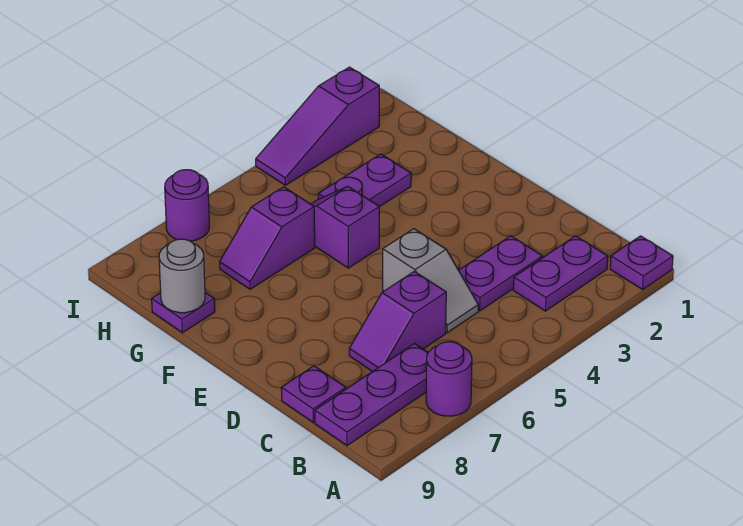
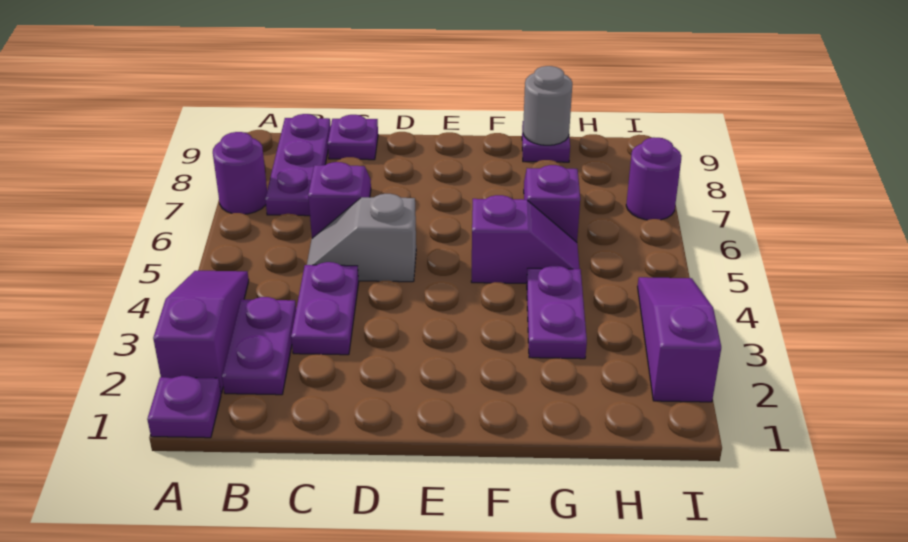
none -> purple 1x3 slope [153,271,249,393]

